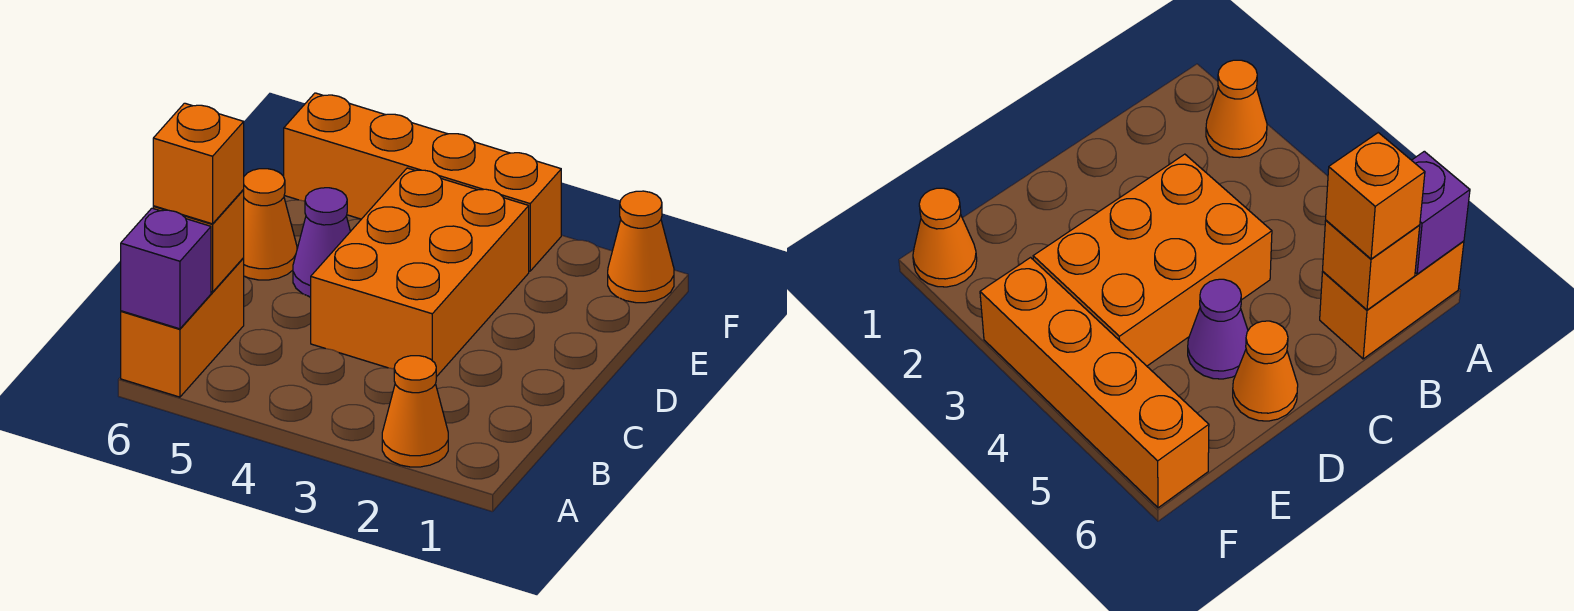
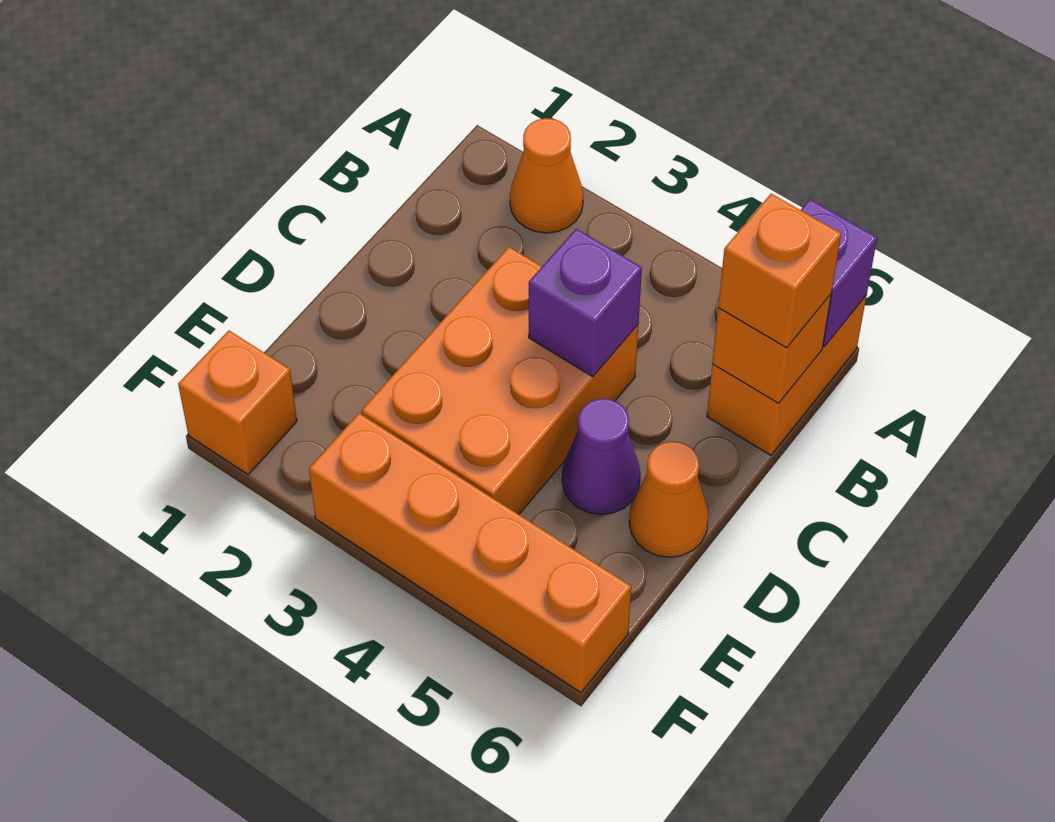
none -> purple 1x1 brick [529,229,642,377]
orange 1x1 cone [608,191,674,303] -> orange 1x1 brick [178,330,297,475]

